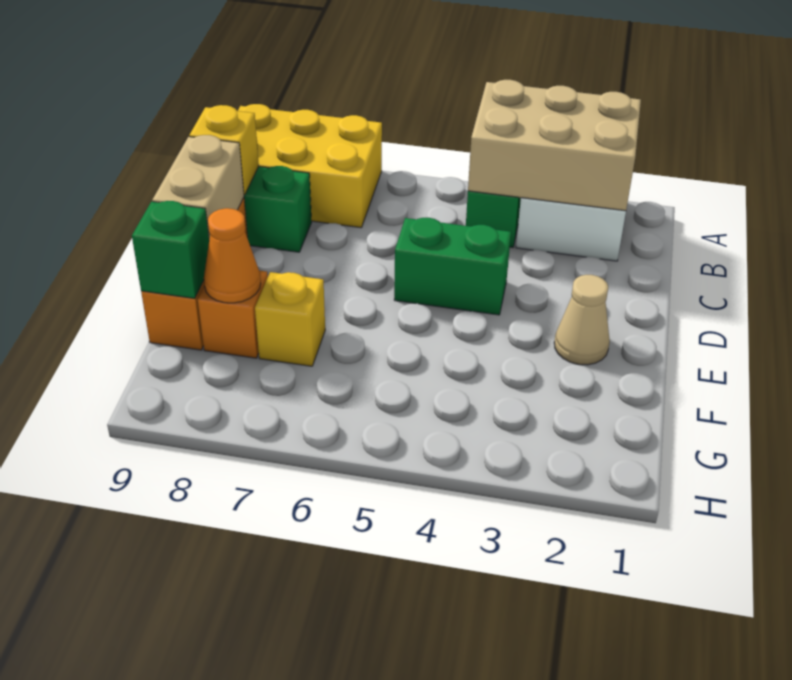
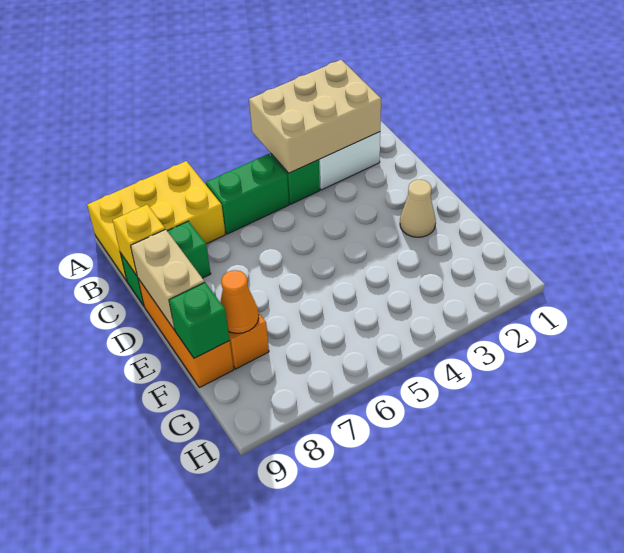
green 1x2 brick [394,218,511,315] -> green 1x2 brick moved to [206,154,289,234]
yellow 1x1 brick [255,272,325,366] -> none

